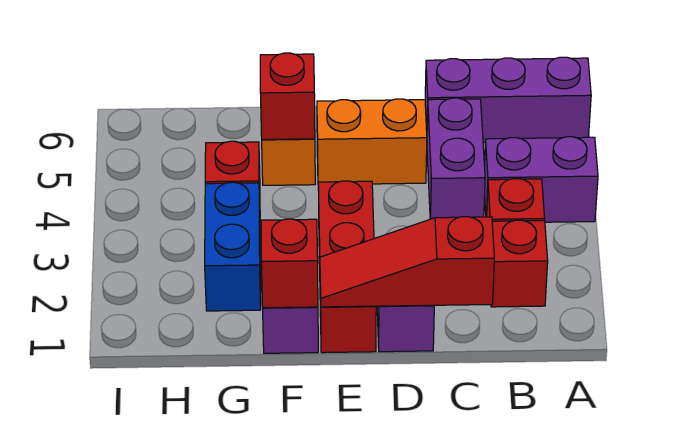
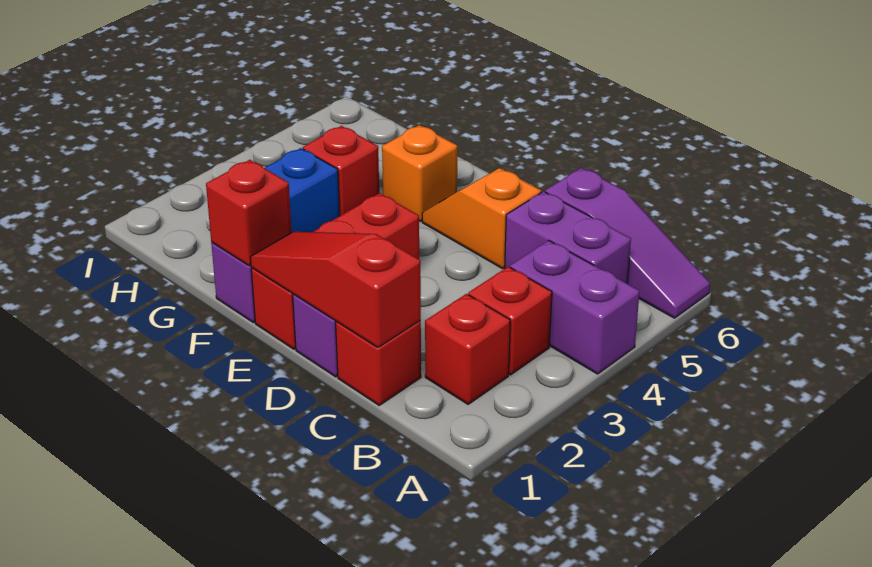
purple 1x3 brick [425,57,591,142] -> purple 1x3 slope [545,168,710,318]
purple 1x2 brick [427,98,485,219] -> purple 1x2 brick turned to [505,191,631,283]
orange 1x2 brick [317,99,427,184] -> orange 1x2 slope [422,168,541,269]
red 1x1 brick [260,53,315,140] -> red 1x1 brick moved to [336,321,421,405]

